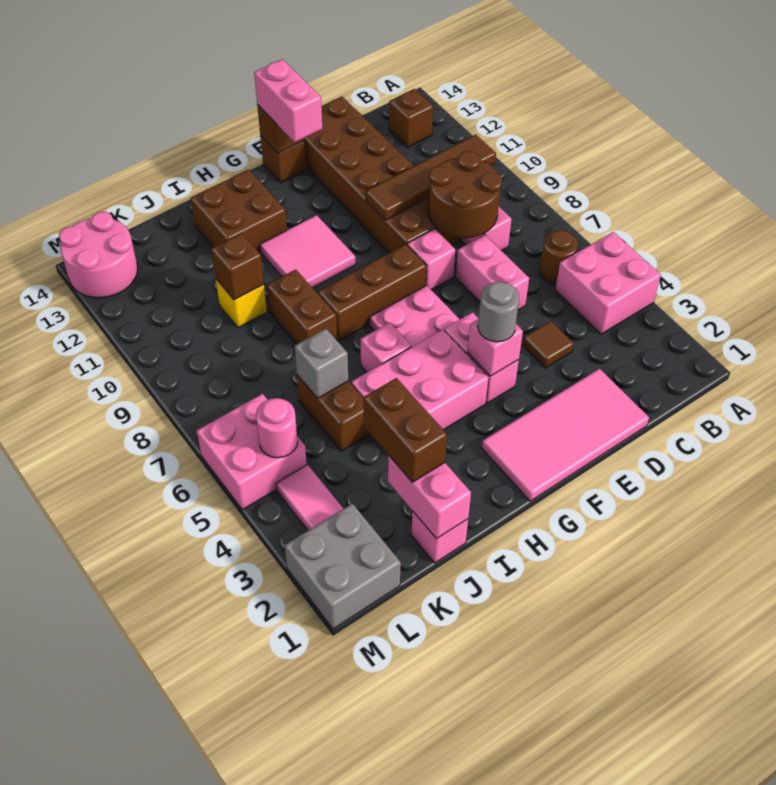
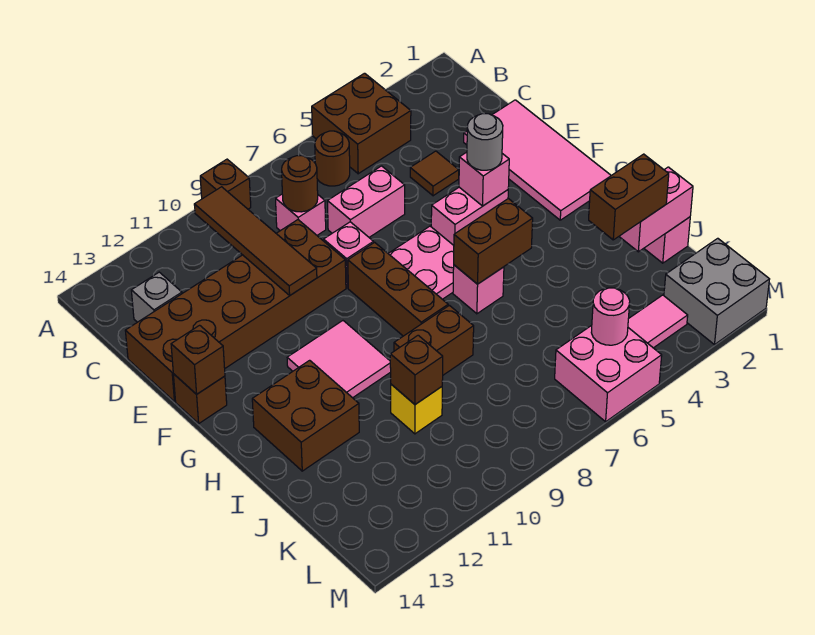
pink 2x2 brick [555,232,661,334] -> brown 2x2 brick [312,73,411,174]
brown 1x1 brick [389,89,433,147] -> brown 1x1 brick moved to [200,159,251,209]
brown 2x2 round brick [429,151,502,238] -> brown 1x1 round brick [282,156,318,212]
pink 1x2 brick [254,59,322,142] -> none
pink 2x3 brick [351,329,489,430] -> none
brown 1x2 brick [297,375,370,451] -> brown 1x2 brick moved to [454,199,533,284]
grey 1x1 brick [295,329,348,398] -> grey 1x1 brick moved to [131,272,182,322]
pink 2x2 round brick [59,212,138,298] -> none

